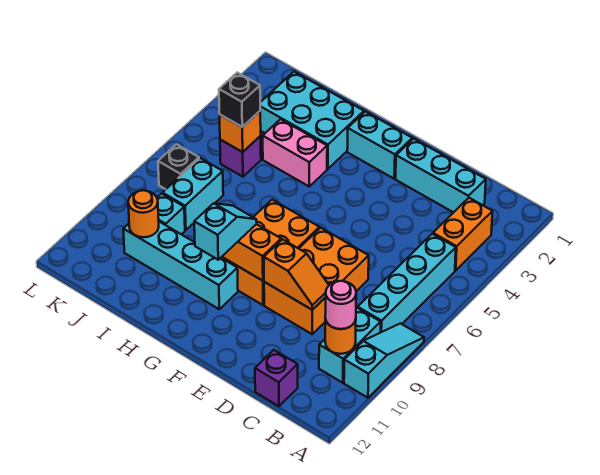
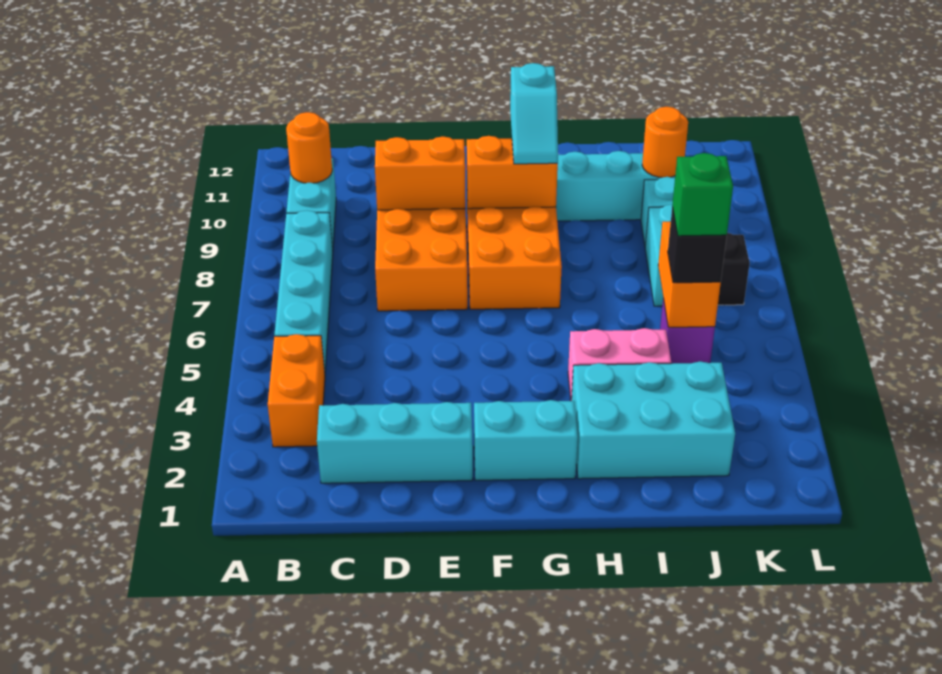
cyan 1x3 slope [344,323,424,398] -> none
pink 1x1 round brick [325,281,356,329] -> none
purple 1x1 brick [255,350,298,406] -> none
orange 1x2 slope [264,239,329,310] -> orange 1x2 brick [375,136,466,210]
orange 1x1 brick [220,111,261,152] -> orange 1x2 brick [658,222,721,327]
none -> green 1x1 brick [672,153,733,236]

